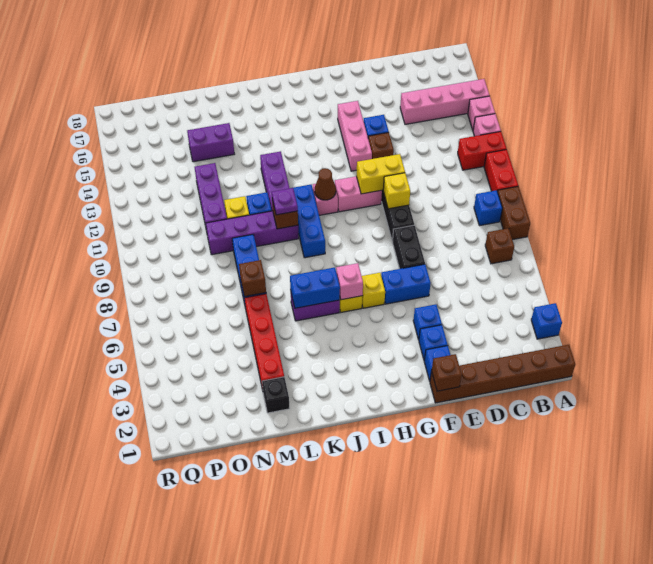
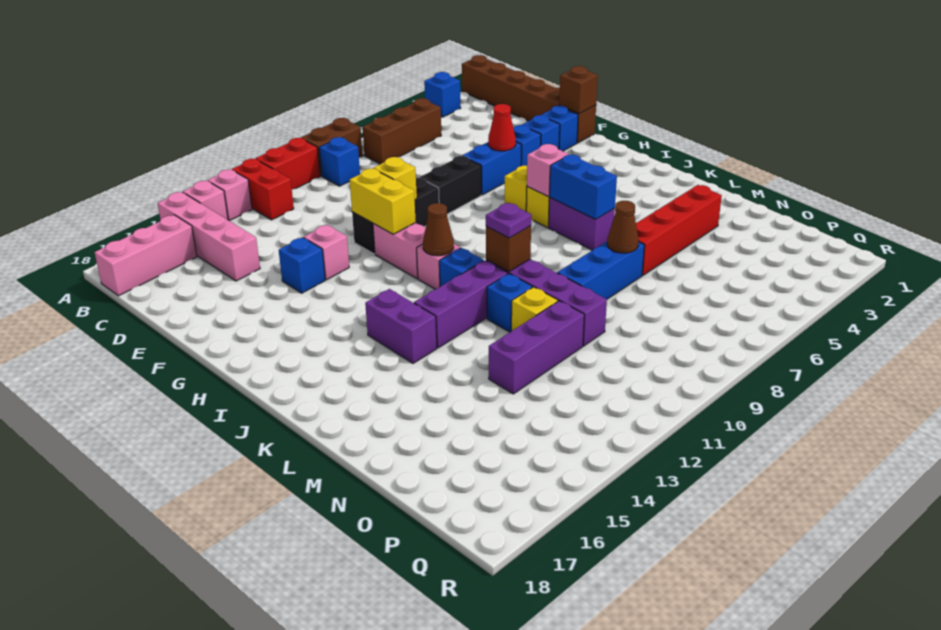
brown 1x1 brick [485,228,514,264] -> brown 1x3 brick [363,98,441,164]
none -> red 1x1 cone [488,104,516,151]
blue 1x2 brick [381,264,431,304] -> blue 1x2 brick turned to [462,142,521,195]
brown 1x1 brick [368,132,394,159] -> pink 1x1 brick [304,225,349,280]
pink 1x3 brick [338,101,372,171] -> pink 1x3 brick moved to [95,215,197,296]
blue 1x3 brick [293,185,325,258] -> blue 1x1 brick [439,248,484,286]
black 1x1 brick [262,377,290,413] -> none
brown 1x1 brick [239,260,266,297] -> brown 1x1 cone [607,201,639,253]
purple 1x2 brick [187,123,234,162] -> purple 1x2 brick moved to [365,289,437,363]

